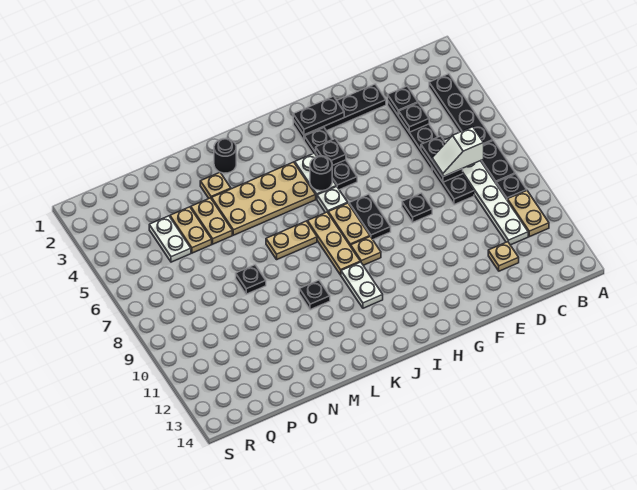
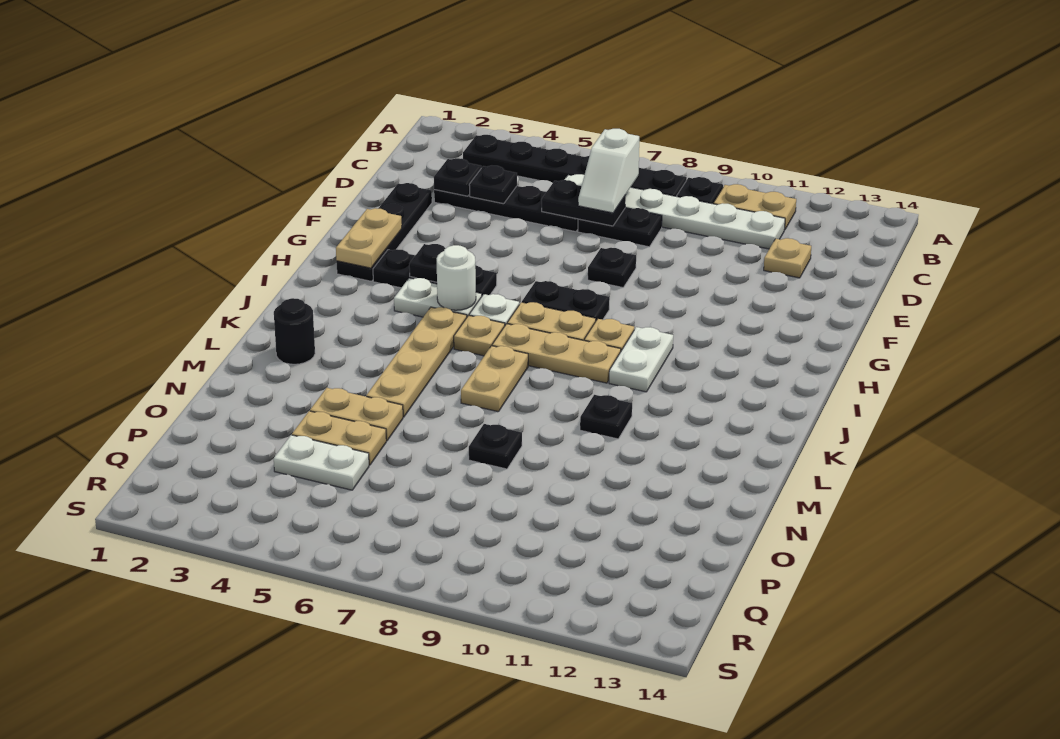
black 1x2 plate [293,96,344,135] -> tan 1x2 plate [336,208,402,268]
black 1x1 round brick [310,156,332,191] -> white 1x1 round brick [437,245,476,310]
tan 2x4 plate [212,162,316,235] -> tan 1x4 plate [366,307,467,417]
white 1x2 plate [341,262,383,308] -> white 1x2 plate turned to [609,327,673,392]
tan 1x1 plate [200,173,231,199] -> tan 1x1 plate moved to [454,315,505,356]

